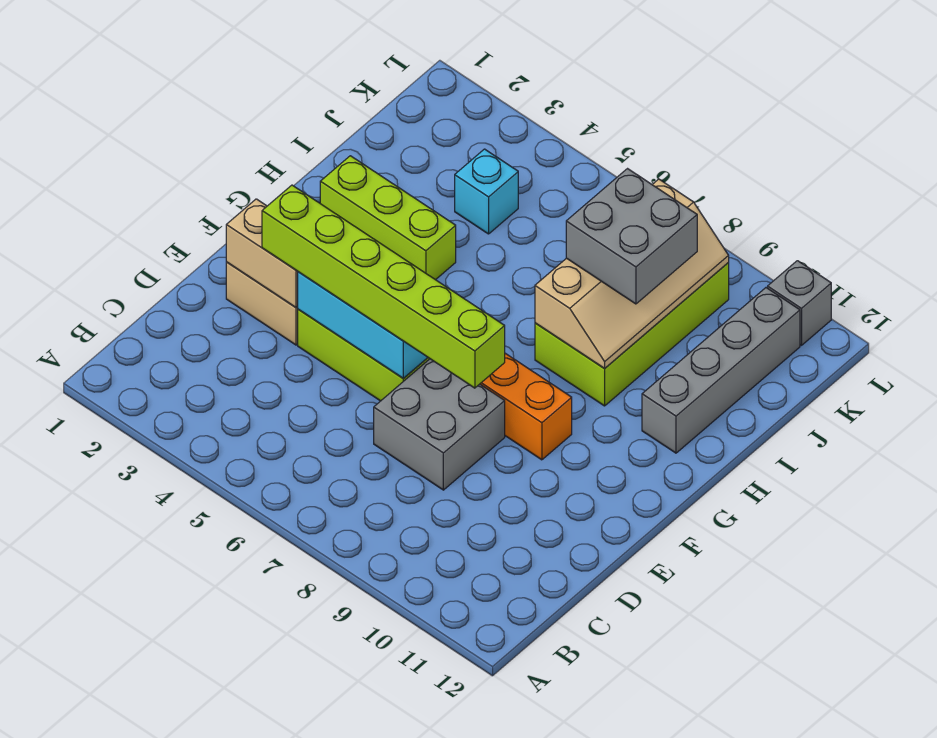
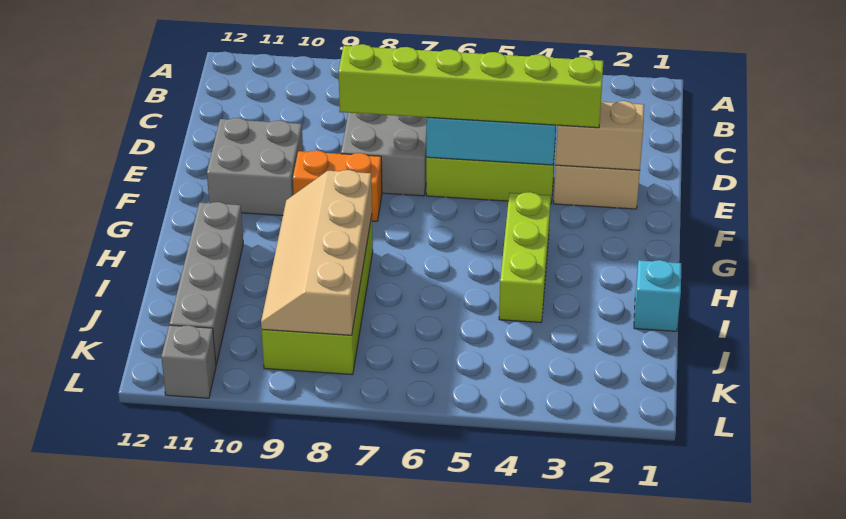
lime 1x3 brick [320,156,456,280] -> lime 1x3 brick turned to [499,192,551,322]
grey 2x2 brick [566,169,697,304] -> grey 2x2 brick moved to [207,118,303,216]
cyan 1x1 brick [455,149,518,234] -> cyan 1x1 brick moved to [634,260,681,331]

